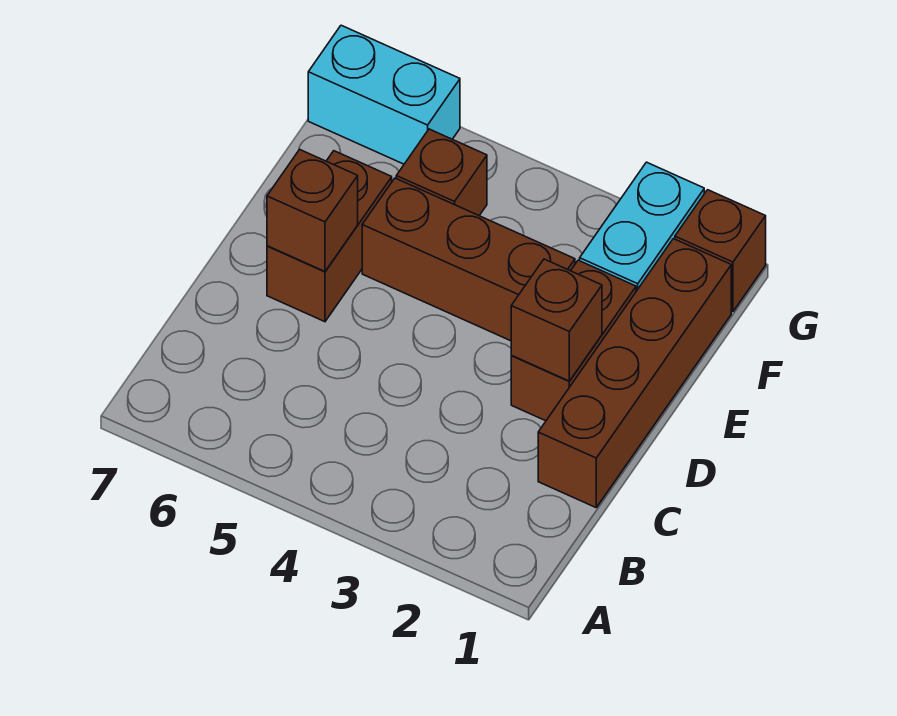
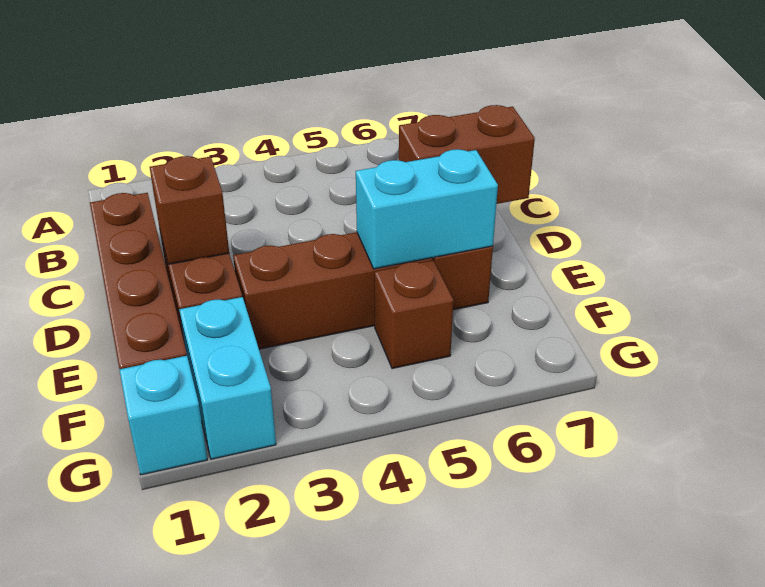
brown 1x1 brick [267,149,358,271] -> brown 1x2 brick [399,105,535,204]
brown 1x1 brick [675,190,766,312] -> cyan 1x1 brick [119,356,207,475]
cyan 1x2 brick [308,25,460,164] -> cyan 1x2 brick moved to [356,149,498,269]

